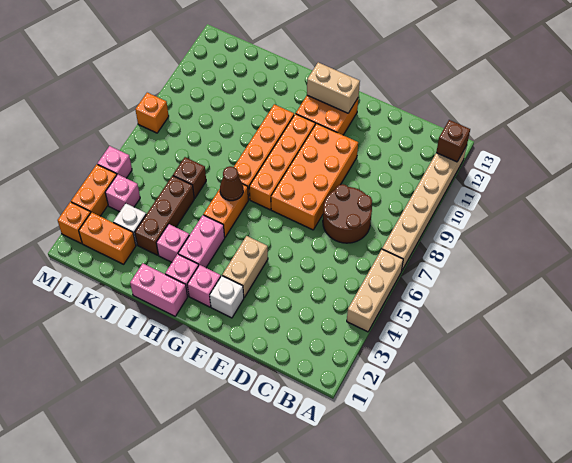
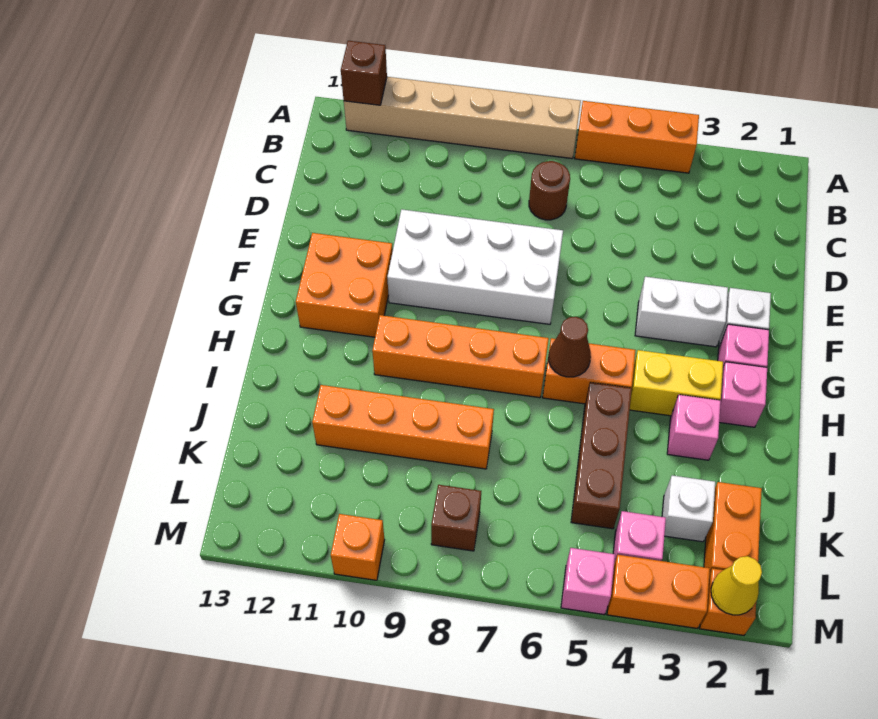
tan 1x3 brick [347,249,403,332] -> orange 1x3 brick [575,101,699,173]
brown 2x2 round brick [323,184,372,243] -> brown 1x1 round brick [529,161,570,220]
orange 2x4 brick [271,123,358,230] -> white 2x4 brick [387,209,563,324]
tan 1x2 brick [222,236,268,297] -> white 1x2 brick [635,277,728,347]
tan 1x2 brick [307,62,360,113] -> none
orange 1x4 brick [249,114,315,210] -> orange 1x4 brick moved to [312,385,494,469]
pink 1x2 brick [130,264,188,316] -> none
pink 1x2 brick [178,215,225,268] -> yellow 1x2 brick [630,350,723,416]
brown 1x3 brick [135,176,194,255] -> brown 1x3 brick turned to [571,382,632,529]
brown 1x1 brick [173,157,206,198] -> brown 1x1 brick moved to [431,485,481,551]
none -> yellow 1x1 cone [711,556,762,615]
orange 1x1 brick [135,93,169,133] -> orange 1x1 brick moved to [331,514,385,580]

